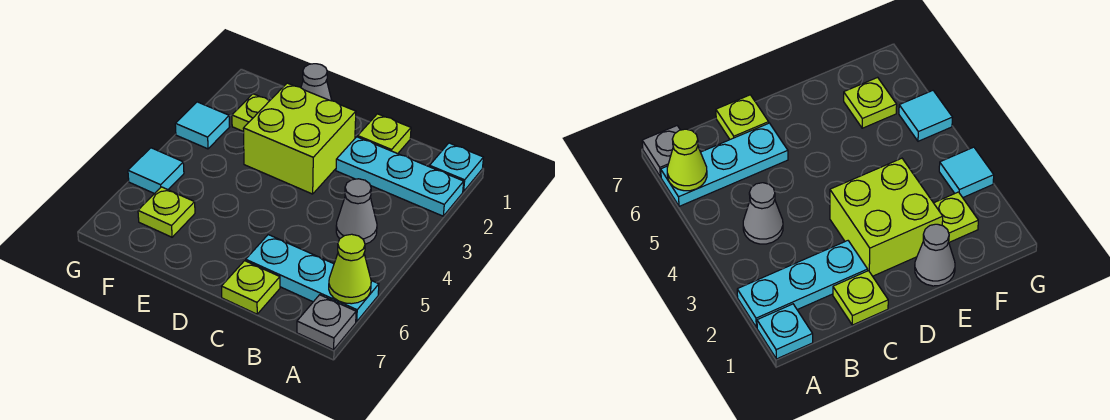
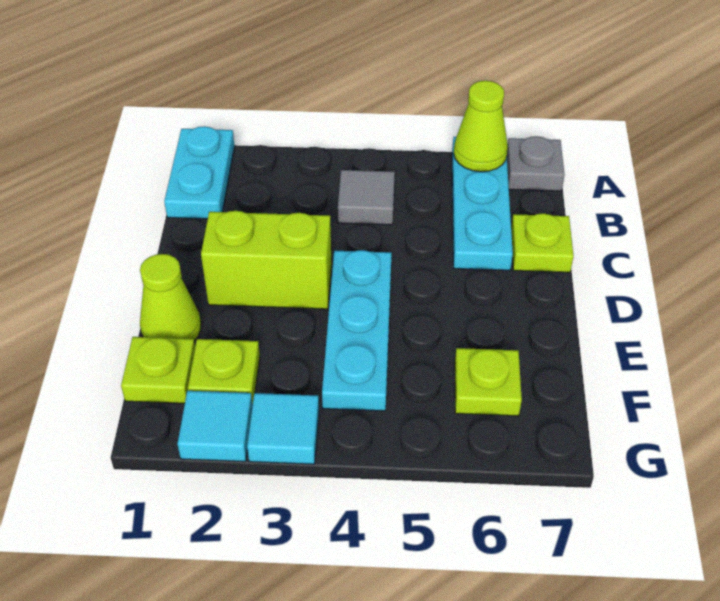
cyan 1x1 plate [430,143,484,192] -> cyan 1x2 plate [164,126,235,219]
cyan 1x3 plate [336,137,464,216] -> cyan 1x3 plate moved to [322,250,391,411]
grey 1x1 cone [336,179,377,244] -> grey 1x1 tile [338,170,395,225]
lime 1x1 plate [358,114,411,154] -> lime 1x1 plate moved to [121,337,195,403]
lime 2x2 brick [243,83,356,194] -> lime 1x2 brick [201,211,332,309]
grey 1x1 cone [301,64,332,101] -> lime 1x1 cone [140,254,201,341]
cyan 1x1 tile [128,148,184,194] -> cyan 1x1 tile moved to [178,391,253,462]

